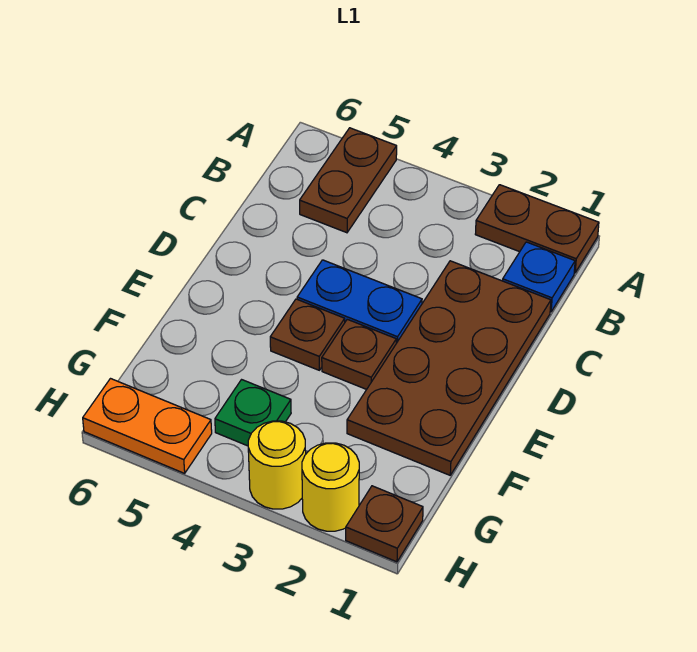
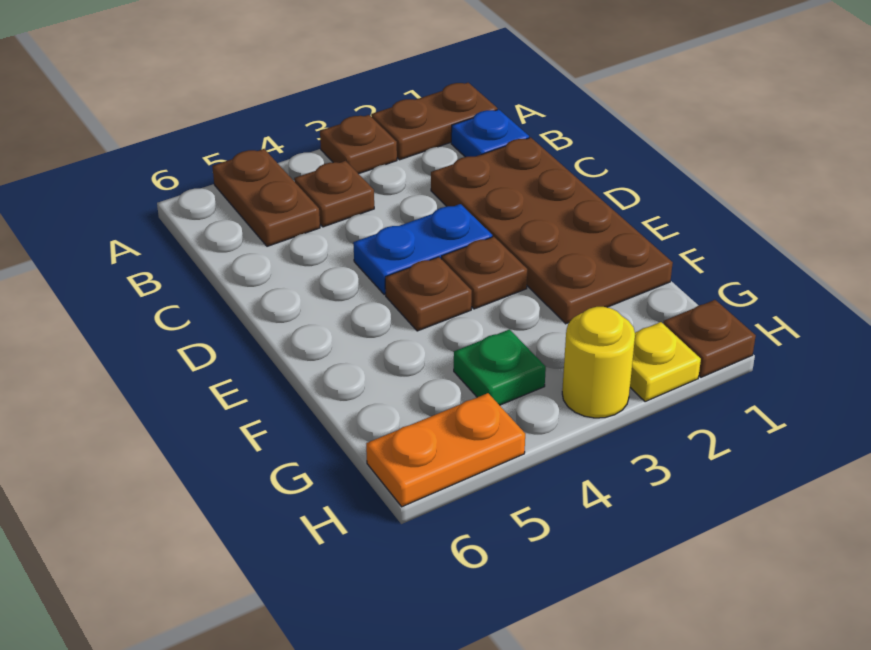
none -> brown 1x1 plate [320,115,397,174]
none -> brown 1x1 plate [294,161,374,227]
yellow 1x1 round brick [302,443,359,531] -> yellow 1x1 plate [630,322,701,402]

